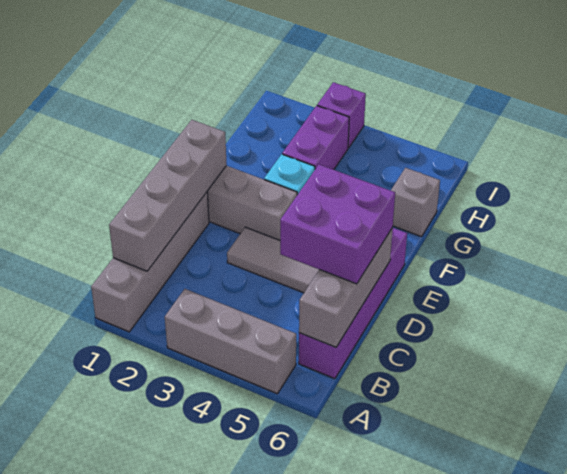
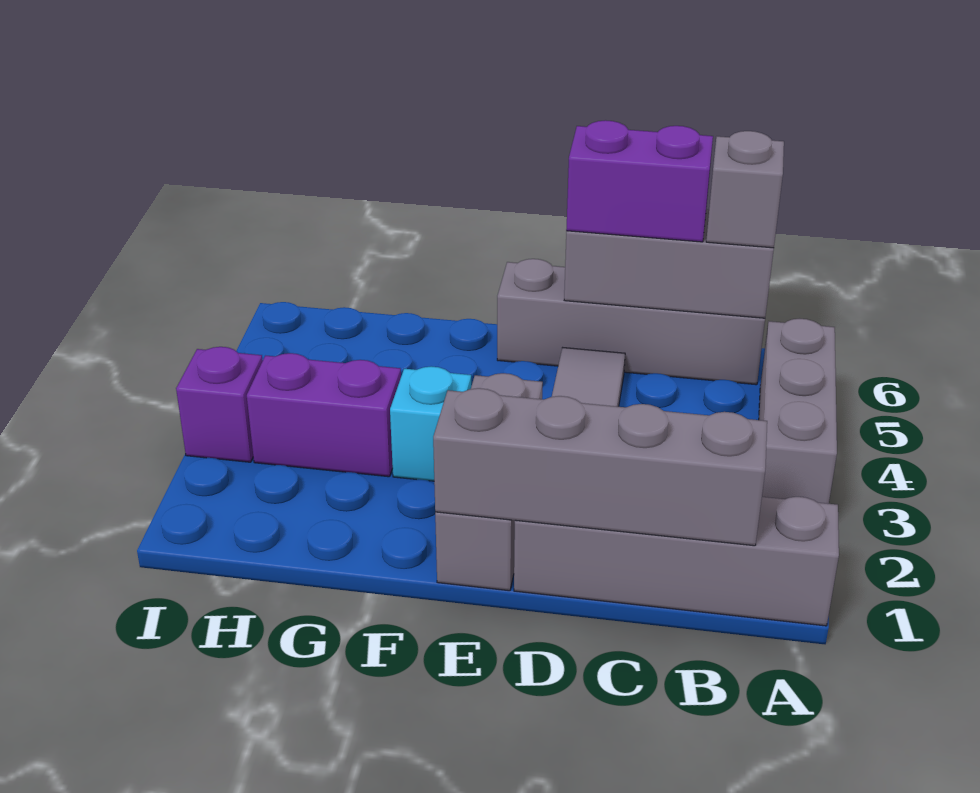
purple 1x4 brick [299,228,407,379] -> grey 1x4 brick [497,259,765,385]
purple 2x2 brick [280,165,395,284] -> purple 1x2 brick [566,120,713,242]
grey 1x1 brick [391,168,440,237] -> grey 1x1 brick moved to [706,131,784,248]

